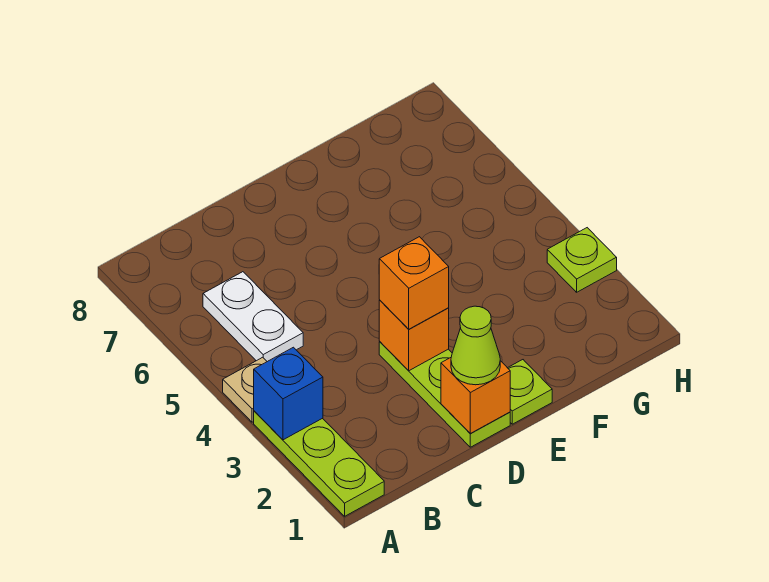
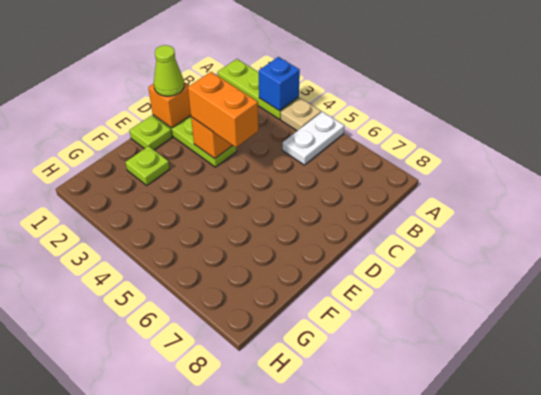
white 1x2 plate [203,272,303,362] -> white 1x2 plate turned to [282,112,344,165]
orange 1x1 brick [379,237,449,329] -> orange 1x2 brick [188,72,258,147]
lime 1x1 plate [547,228,617,292] -> lime 1x1 plate moved to [125,146,170,185]

